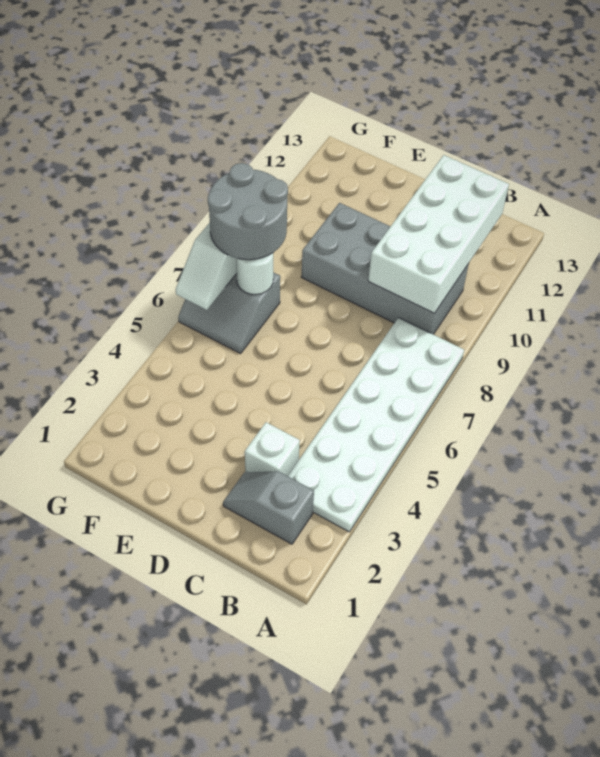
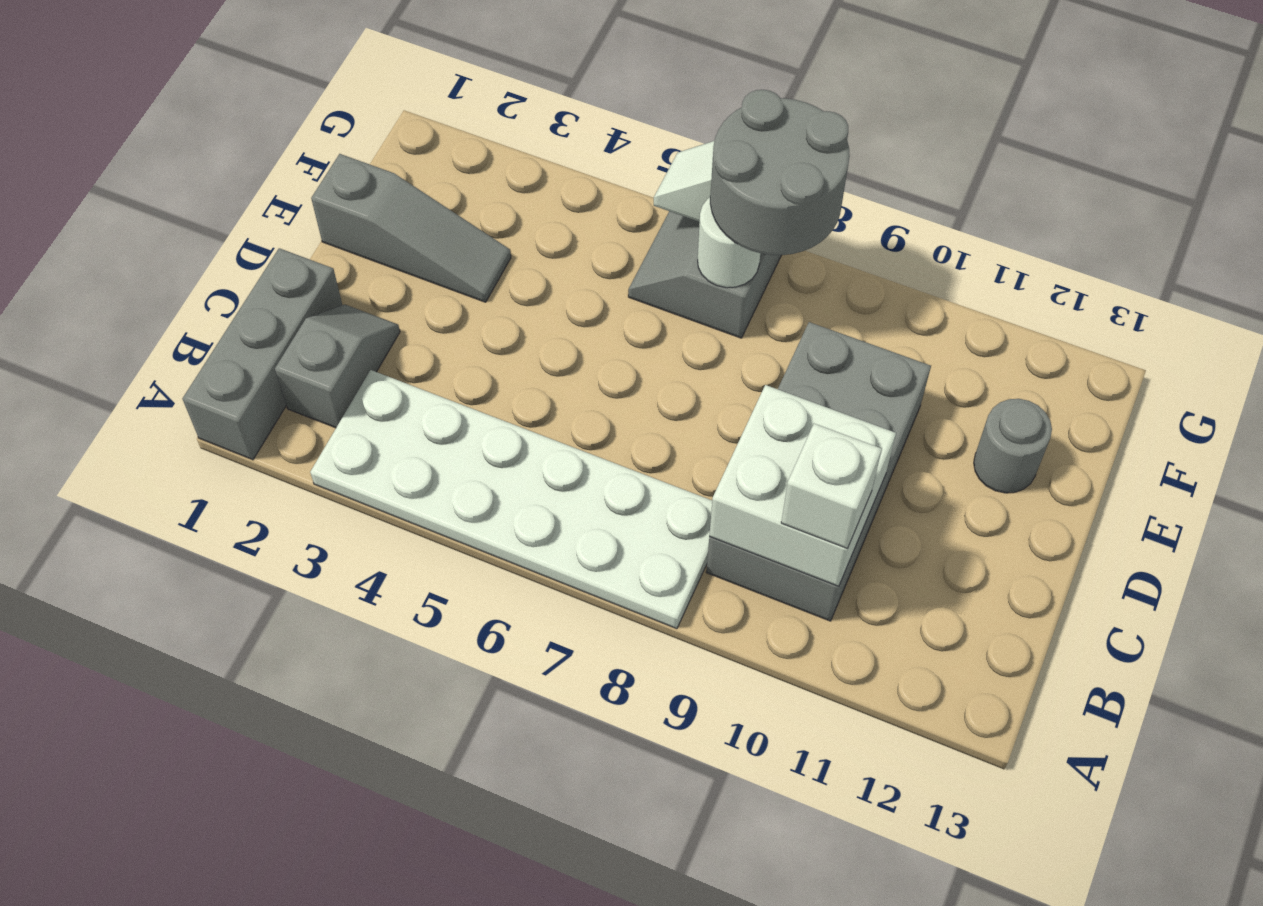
none -> grey 1x3 brick [182,248,342,460]
white 2x4 brick [368,155,509,313] -> white 2x2 brick [709,385,896,586]
white 1x1 brick [245,422,300,476] -> white 1x1 brick moved to [781,424,882,549]
none -> grey 1x3 slope [311,154,511,302]
none -> grey 1x1 round brick [974,399,1052,493]

